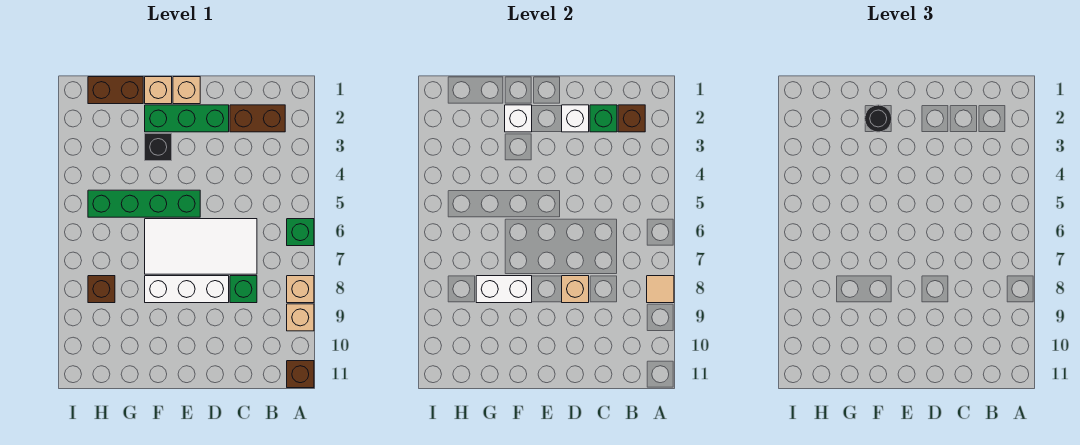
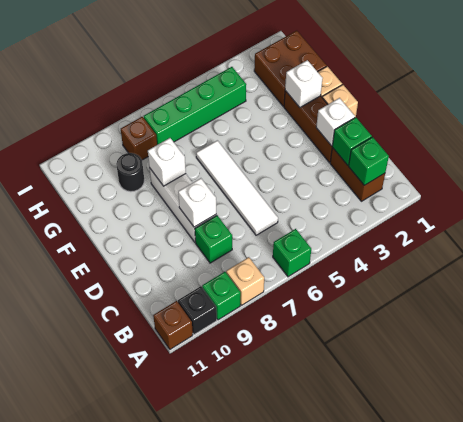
tan 1x1 tile [647,276,674,303] -> none
tan 1x1 brick [287,304,314,331] -> green 1x1 brick [202,272,241,320]
brown 1x1 brick [618,105,645,132] -> green 1x1 brick [349,137,389,185]
white 2x4 tile [145,219,257,274] -> white 1x4 tile [196,140,278,235]
green 1x3 brick [145,105,229,132] -> brown 1x3 brick [284,91,332,162]
tan 1x1 brick [562,276,589,303] -> white 1x1 brick [178,178,216,227]
green 1x4 brick [88,190,200,217] -> green 1x4 brick turned to [144,67,246,145]
black 1x1 round brick [865,105,892,132] -> black 1x1 round brick moved to [116,153,144,192]
black 1x1 brick [145,133,172,161] -> black 1x1 brick moved to [178,286,217,335]
white 1x2 brick [476,276,532,303] -> white 1x1 brick [148,138,186,186]
brown 1x2 brick [88,77,143,104] -> brown 2x2 brick [254,31,327,106]

